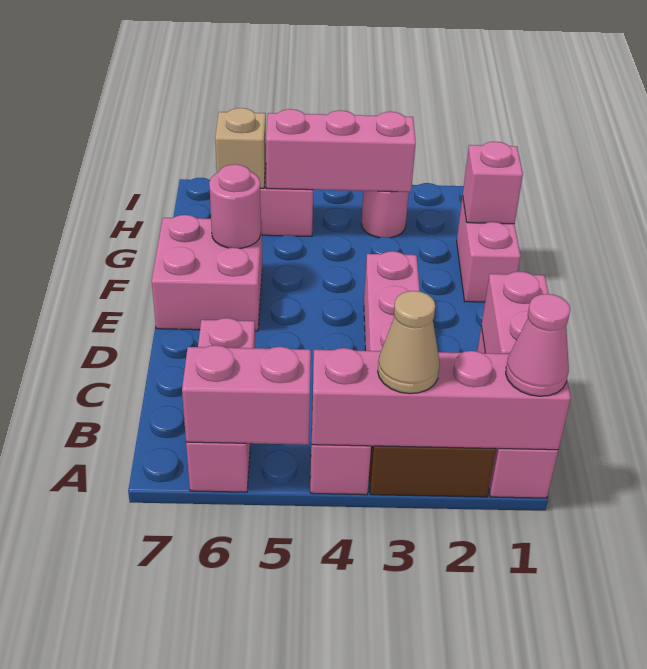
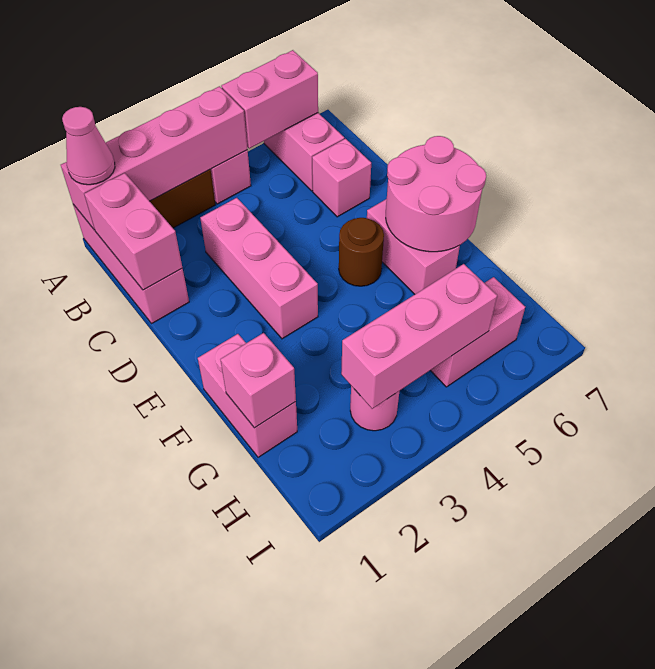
tan 1x1 cone [378,291,440,394] -> none
none -> brown 1x1 round brick [339,218,384,286]
pink 2x2 brick [152,215,262,331] -> pink 1x2 brick [367,199,460,294]
pink 1x1 round brick [209,164,261,248] -> pink 2x2 round brick [386,136,486,252]
tan 1x1 brick [215,108,266,188] -> none

